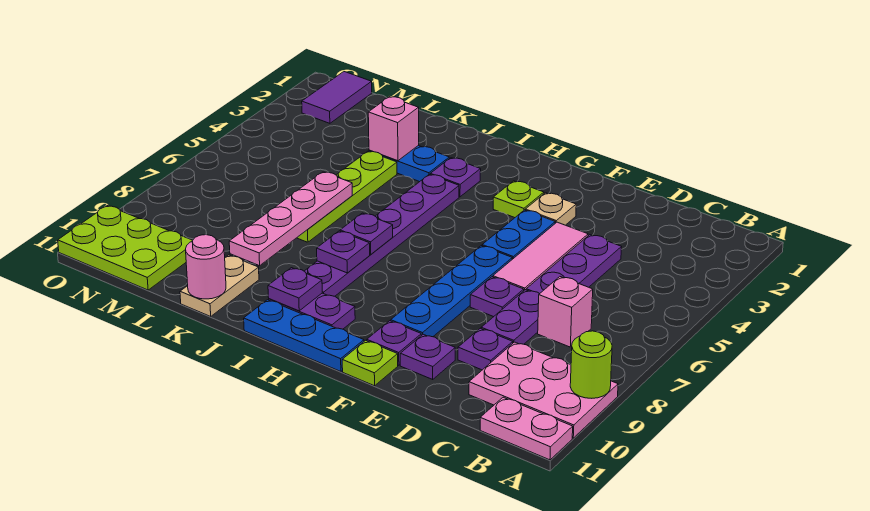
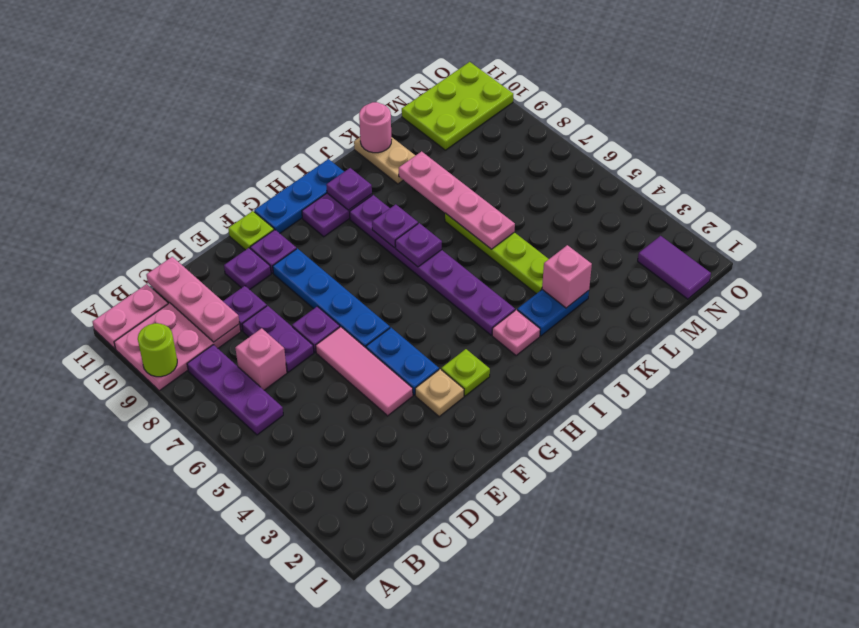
none -> pink 1x3 plate [146,257,240,342]
purple 1x3 plate [526,235,622,294] -> purple 1x3 plate moved to [187,345,283,435]
purple 1x1 plate [430,158,481,197] -> pink 1x1 plate [492,310,540,356]

